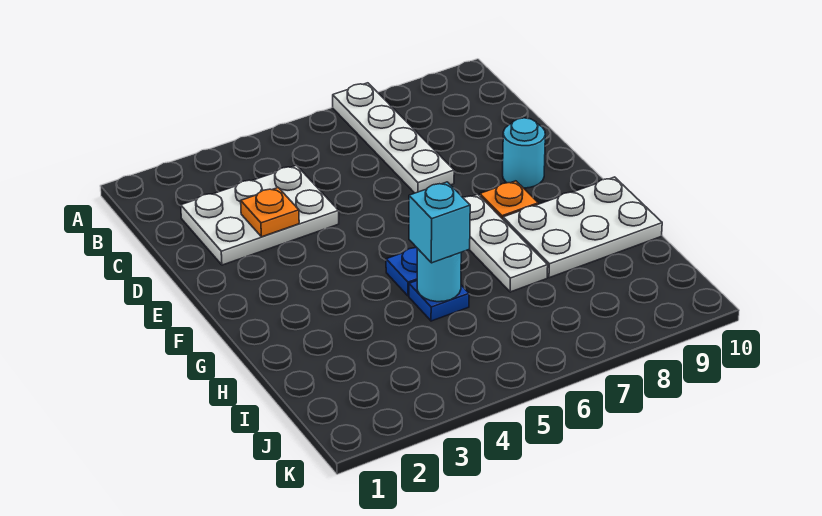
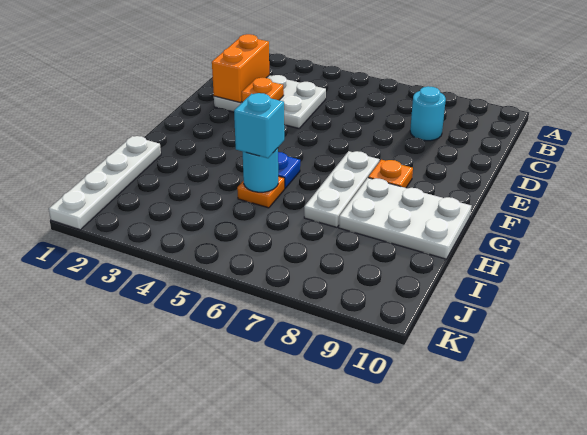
white 1x4 plate [333,83,454,193] -> white 1x4 plate moved to [49,136,161,230]
none -> orange 1x2 brick [212,34,269,103]
cyan 1x1 round brick [503,118,545,188] -> cyan 1x1 round brick moved to [410,86,446,141]
blue 1x1 plate [409,281,469,321] -> orange 1x1 plate [237,176,285,208]

